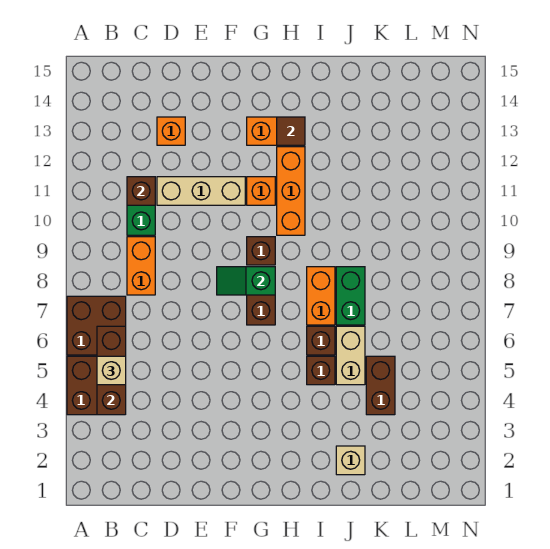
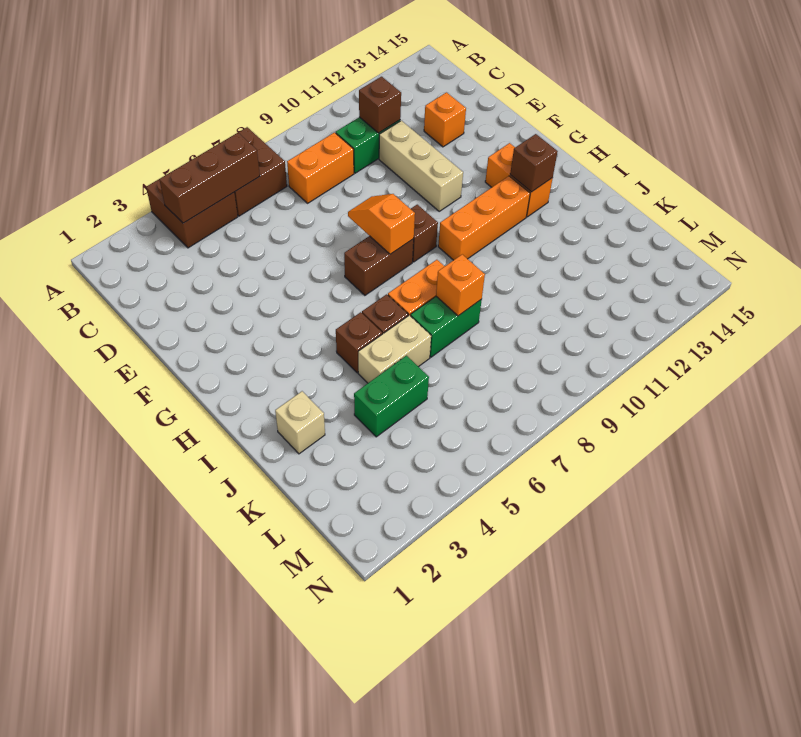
tan 1x1 brick [97,356,126,385] -> none
green 1x2 slope [217,267,275,295] -> orange 1x2 slope [348,194,415,254]
orange 1x1 brick [247,177,275,205] -> orange 1x1 brick moved to [436,254,485,316]
brown 1x1 tile [277,117,305,145] -> brown 1x1 brick [510,134,558,192]
brown 1x2 brick [366,356,395,415] -> green 1x2 brick [354,356,429,437]

